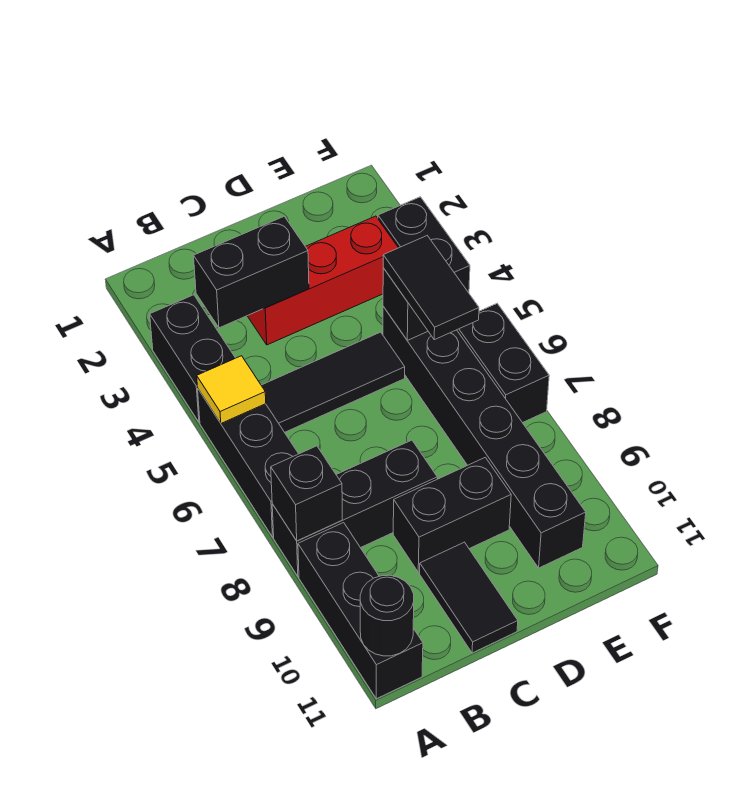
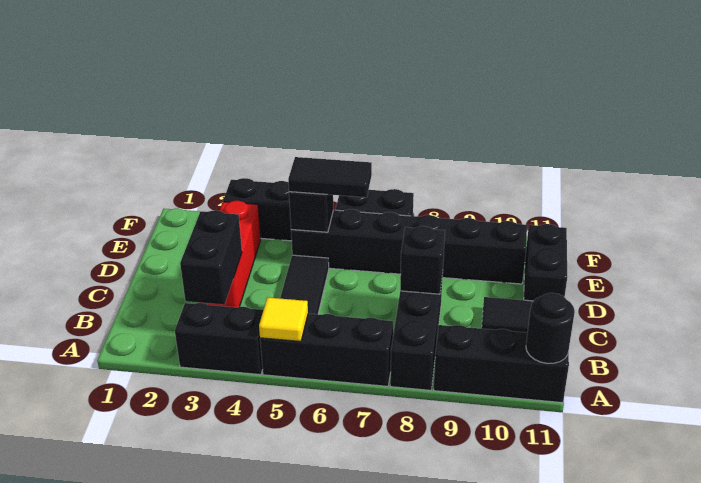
black 1x1 brick [271,446,342,541] -> black 1x1 brick moved to [400,226,445,294]
black 1x2 brick [393,457,511,572] -> black 1x2 brick moved to [524,224,567,301]

